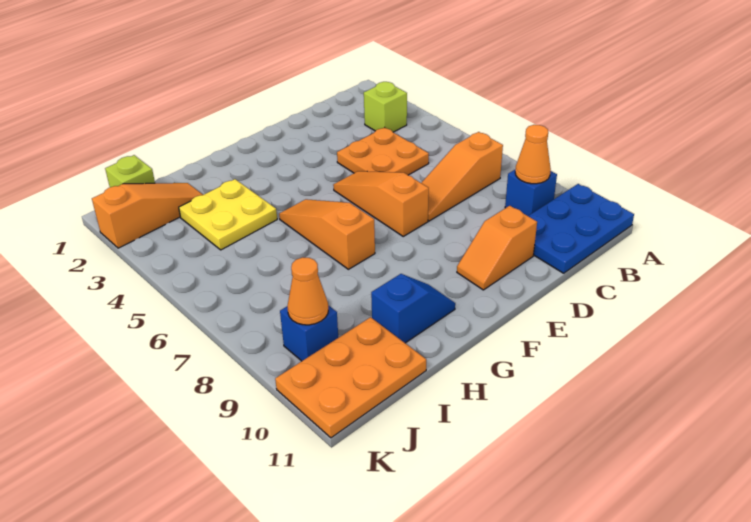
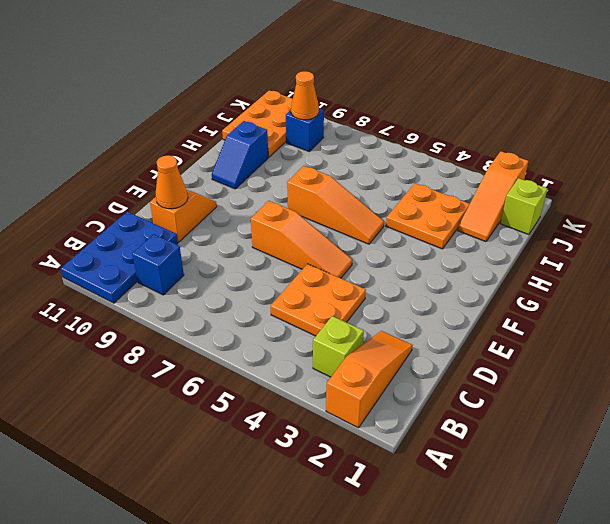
orange 1x3 slope [422,132,503,221] -> orange 1x3 slope moved to [326,331,413,428]
orange 1x1 cone [515,125,551,184] -> orange 1x1 cone moved to [155,155,188,209]
yellow 2x2 plate [179,179,277,250] -> orange 2x2 plate [386,183,470,249]

